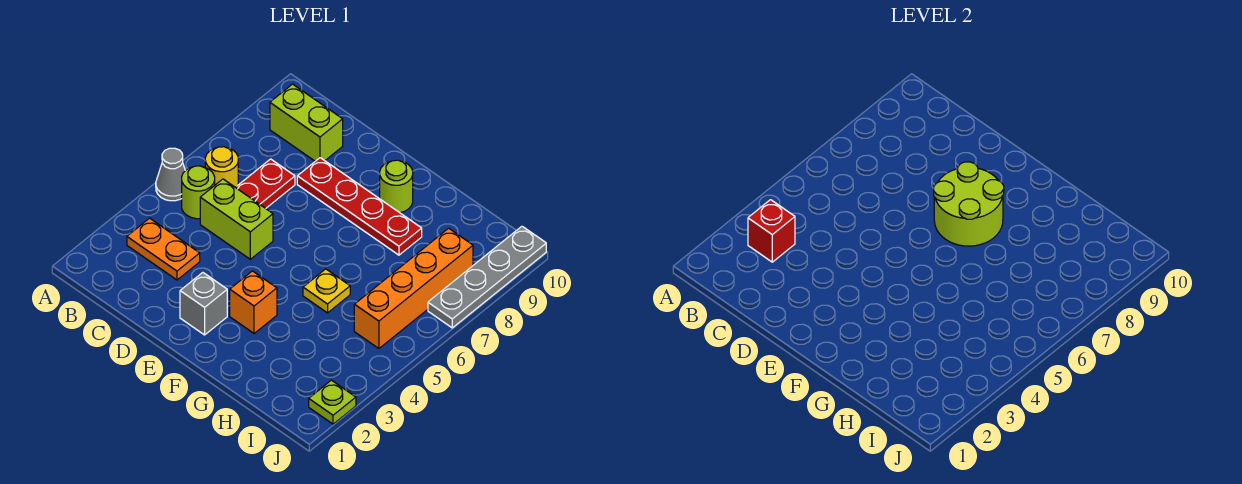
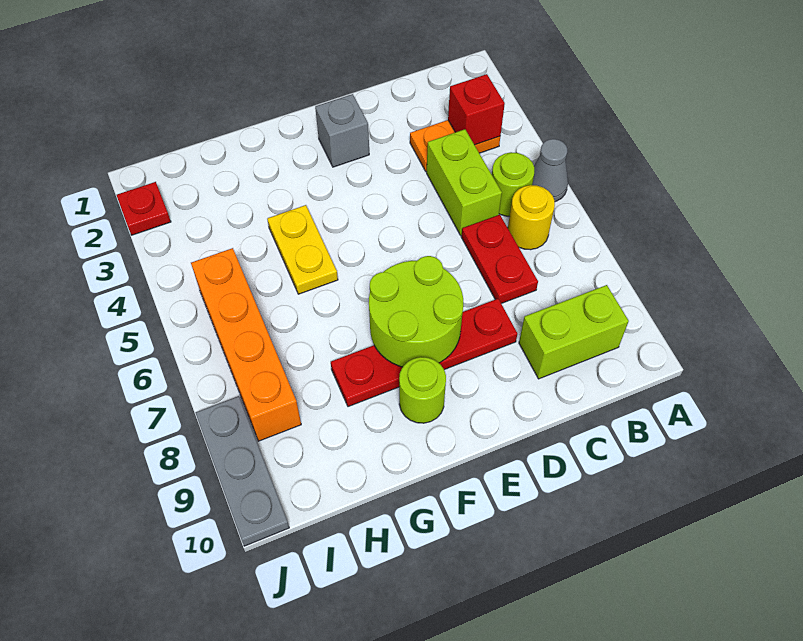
lime 1x2 brick [200,179,273,259] -> lime 1x2 brick turned to [427,129,502,236]
orange 1x1 brick [230,271,277,334] -> none
yellow 1x1 plate [303,269,350,313] -> yellow 1x2 plate [267,205,338,294]
lime 1x1 plate [309,380,356,424] -> red 1x1 plate [117,182,171,235]
grey 1x4 plate [428,226,546,328] -> grey 1x3 plate [196,396,289,546]

